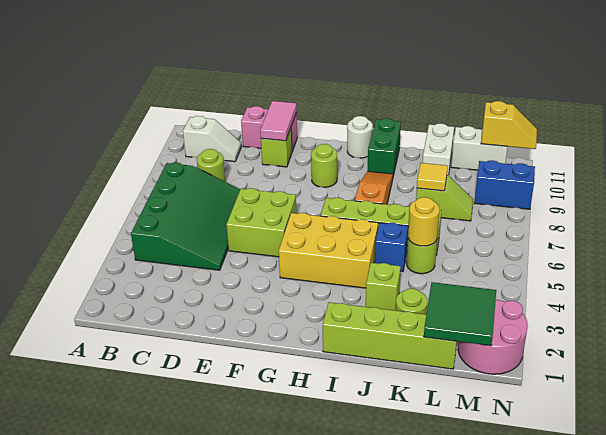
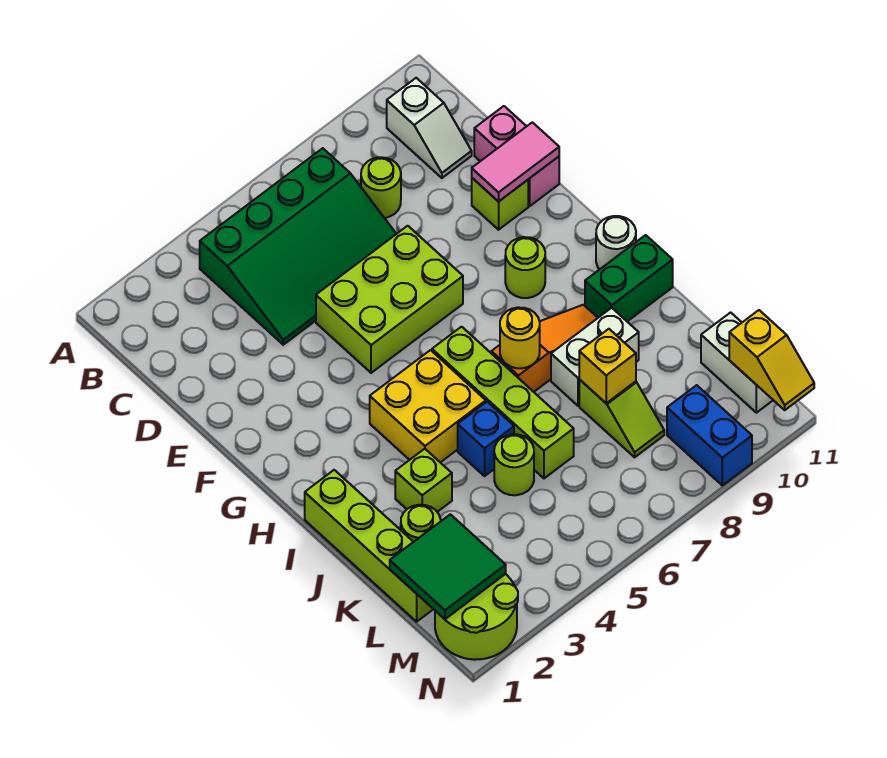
lime 2x2 brick [226,188,296,257] -> lime 2x3 brick [316,226,463,373]
yellow 2x3 brick [279,213,378,288] -> yellow 2x2 brick [370,350,486,462]
yellow 1x1 round brick [408,197,440,246] -> yellow 1x1 round brick moved to [500,307,540,368]
yellow 1x1 tile [417,163,448,191] -> yellow 1x1 brick [579,329,636,403]
white 1x2 brick [423,123,454,175] -> white 1x2 brick moved to [551,308,639,406]
pink 2x2 round brick [458,300,528,374] -> lime 2x2 round brick [435,574,518,660]

